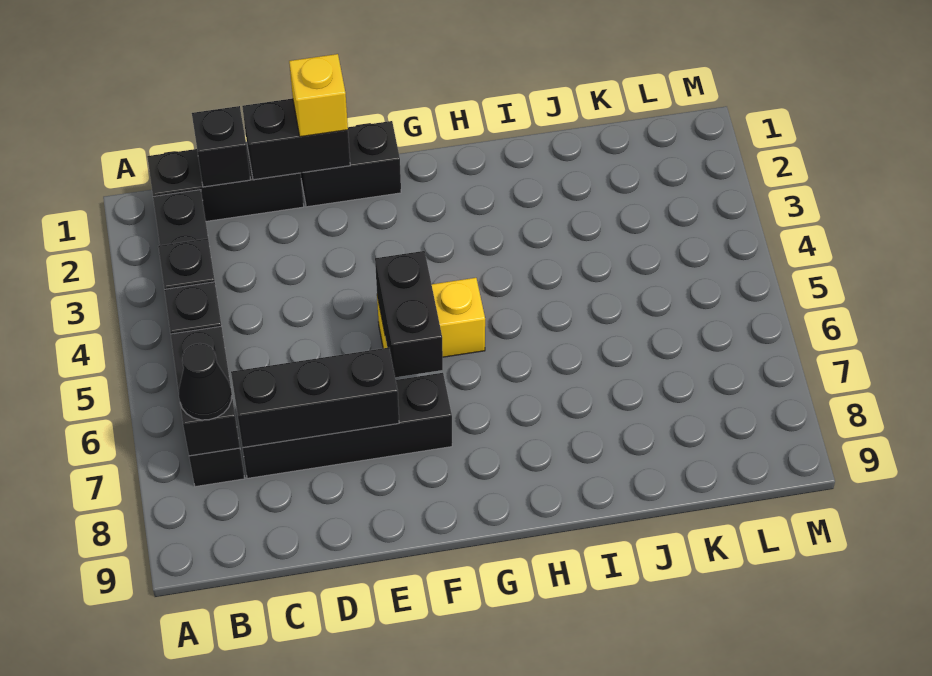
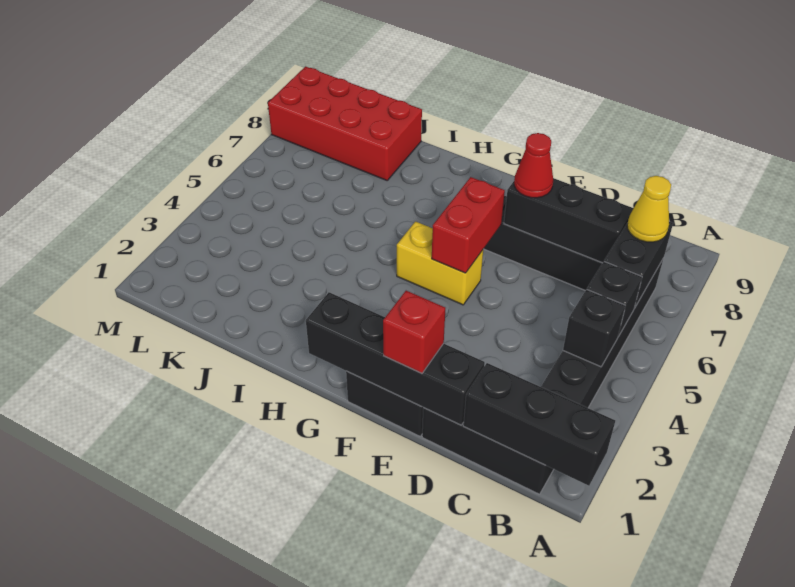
black 1x1 cone [179,343,232,420] -> yellow 1x1 cone [627,176,671,242]
black 1x1 brick [192,106,251,187] -> black 1x3 brick [463,363,615,486]
black 1x2 brick [242,99,350,180] -> black 1x4 brick [306,292,485,425]
yellow 1x1 brick [289,54,348,137] -> red 1x1 brick [383,291,445,373]
none -> red 1x1 cone [514,133,553,198]
black 1x2 brick [375,251,443,377] -> red 1x2 brick [432,177,505,273]
none -> red 2x4 brick [268,67,422,180]

